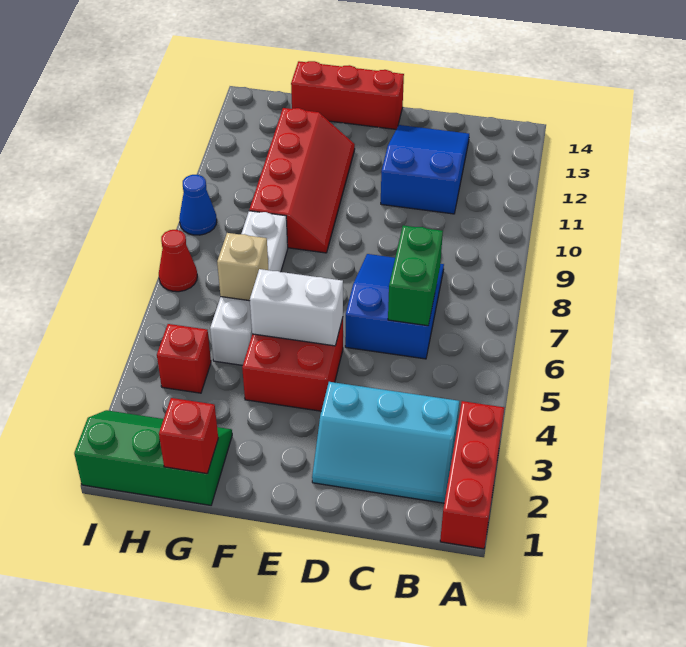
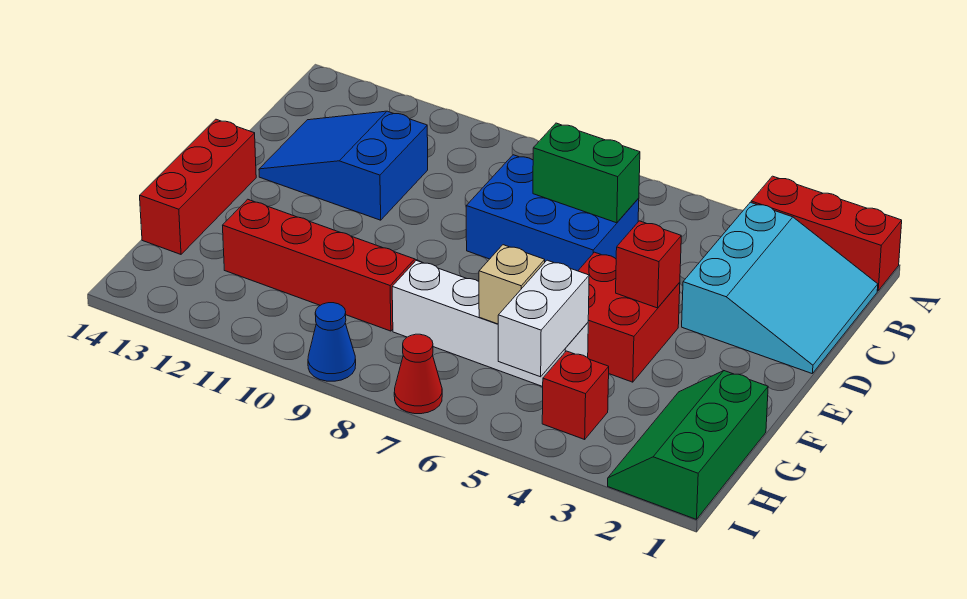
cyan 2x3 slope [312,382,459,503] -> cyan 3x3 slope [682,202,878,374]
blue 2x3 slope [345,254,444,359] -> blue 2x3 brick [466,155,639,271]
white 1x2 brick [250,269,343,346] -> white 1x2 brick moved to [498,260,589,377]
red 1x1 brick [159,398,218,474] -> red 1x1 brick moved to [616,221,681,308]

